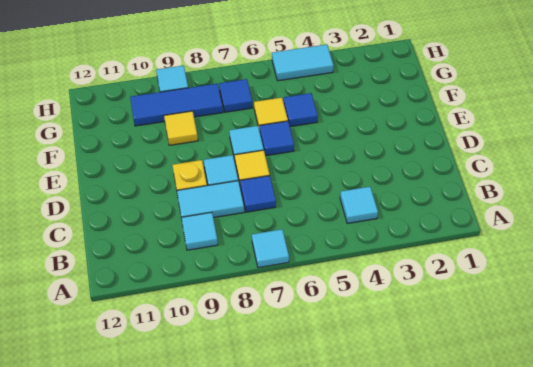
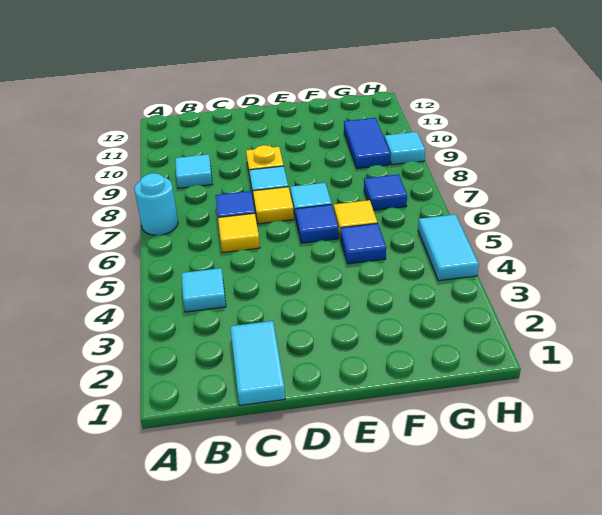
cyan 1x1 tile [252,229,289,268] -> cyan 1x1 round brick [134,173,178,235]
cyan 1x2 tile [177,181,244,218] -> cyan 1x2 tile moved to [230,321,285,405]
yellow 1x1 tile [164,111,198,145] -> yellow 1x1 tile moved to [218,213,260,253]
blue 1x3 tile [130,84,223,126] -> blue 1x2 tile [344,118,390,169]

